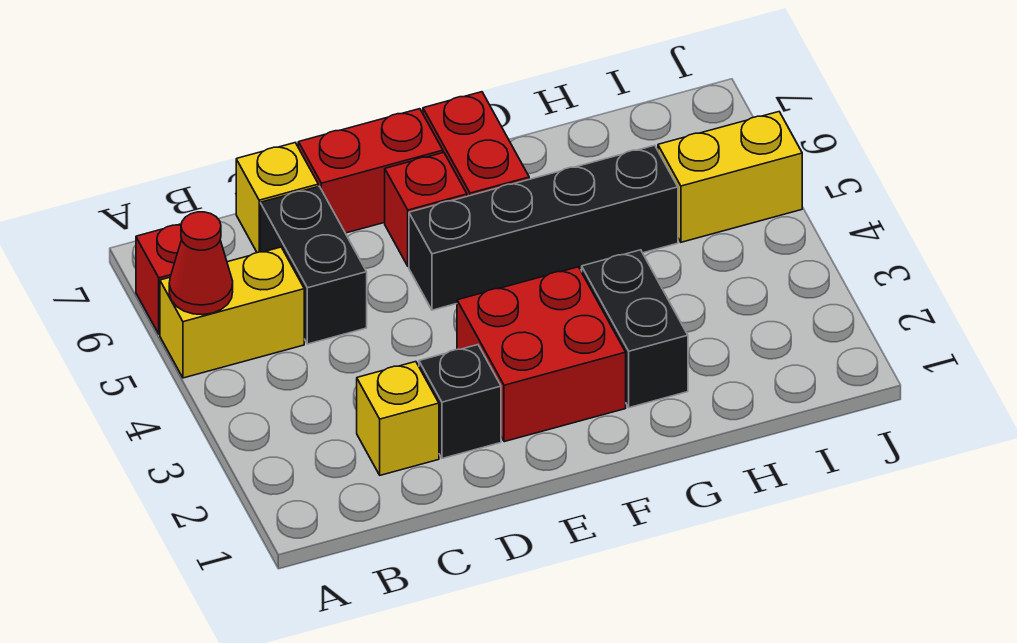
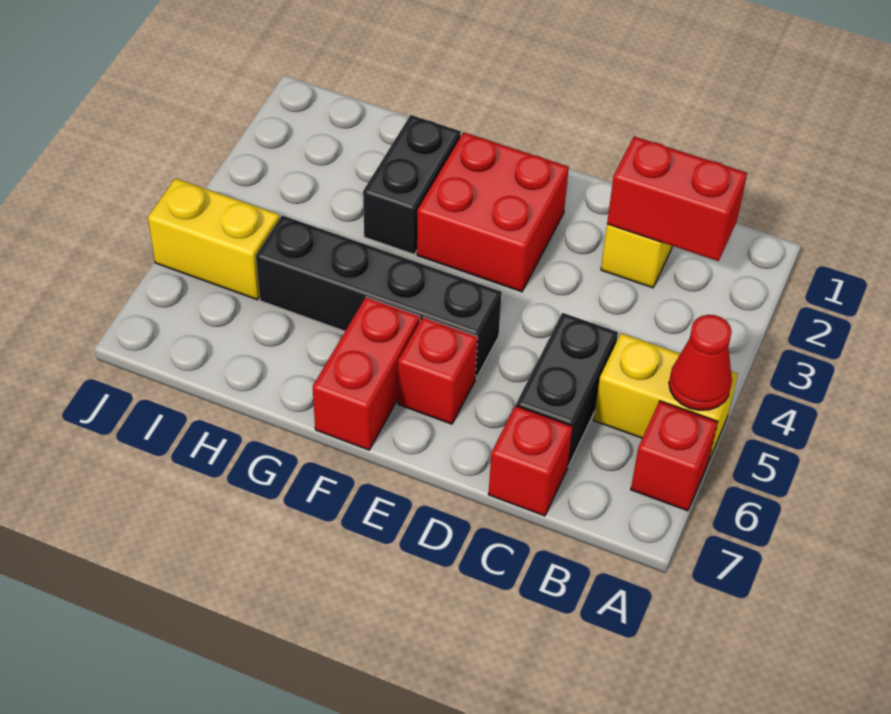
yellow 1x1 brick [236,143,318,253] -> red 1x1 brick [488,406,573,516]
black 1x1 brick [419,345,501,458] -> none
red 1x2 brick [298,109,443,233] -> red 1x2 brick moved to [607,136,747,261]

